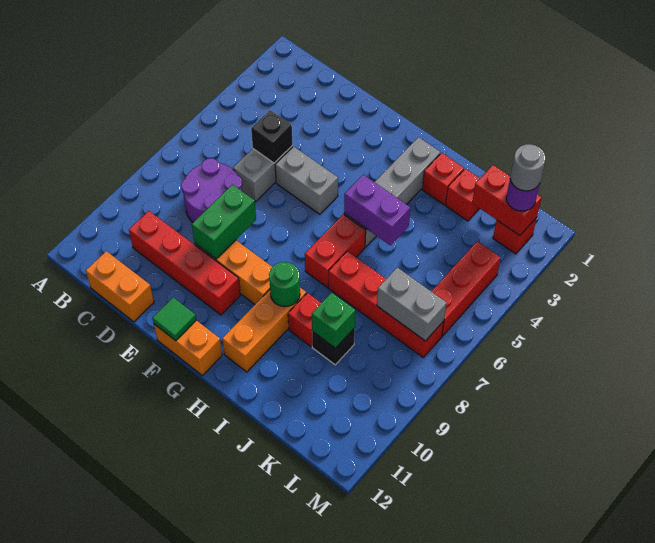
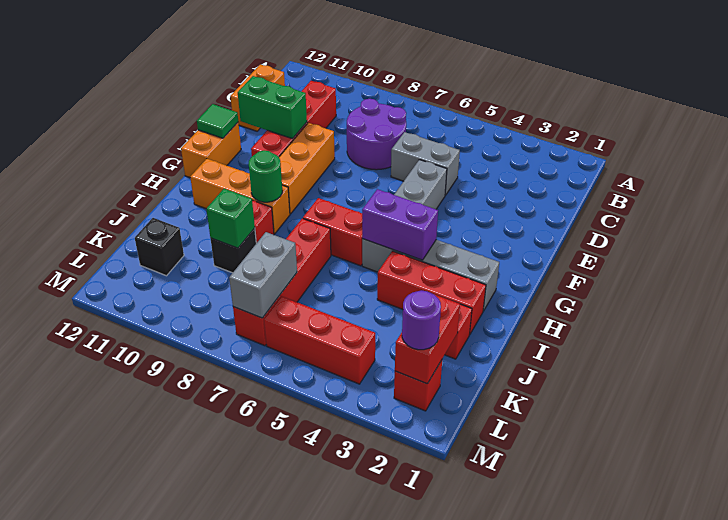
black 1x1 brick [251,110,292,163] -> black 1x1 brick moved to [135,218,184,276]
green 1x2 brick [192,185,256,259] -> green 1x2 brick moved to [238,76,307,139]
purple 1x2 brick [344,175,410,246] -> purple 1x2 brick turned to [362,189,438,260]
red 1x1 brick [422,153,464,205] -> red 1x3 brick [377,251,486,335]
grey 1x1 round brick [510,144,546,191] -> none

